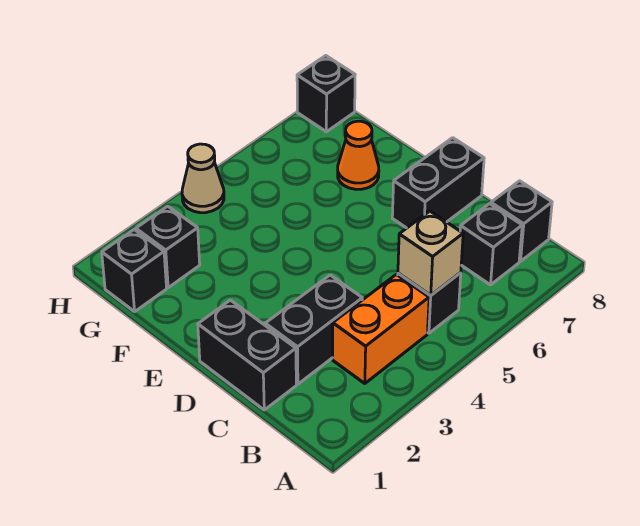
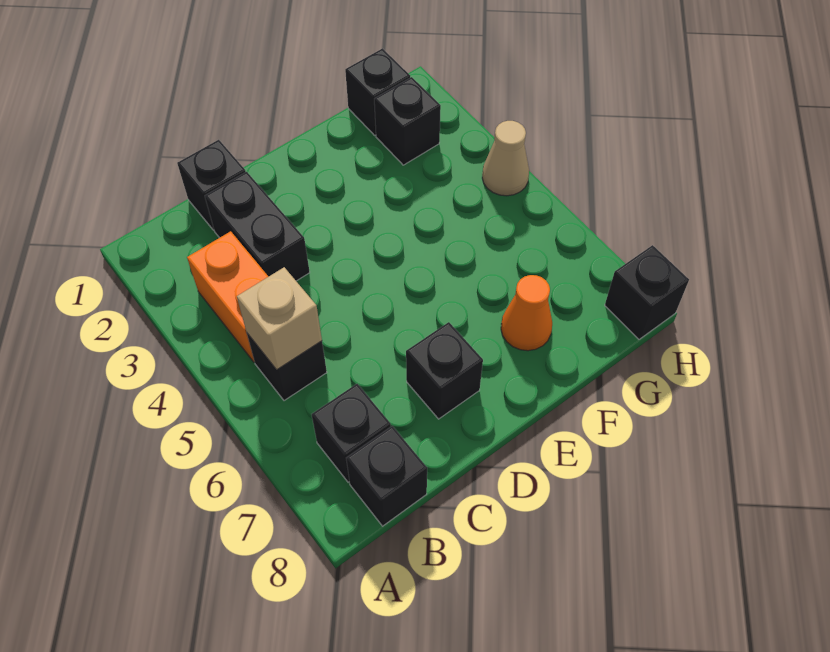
black 1x2 brick [198,300,296,410] -> black 1x1 brick [177,140,246,230]
black 1x2 brick [392,138,484,228] -> black 1x1 brick [406,322,483,419]

